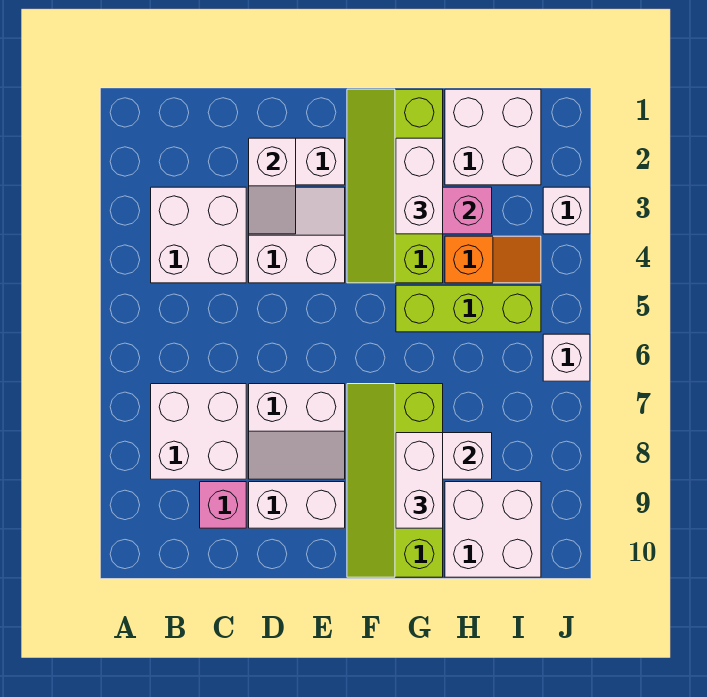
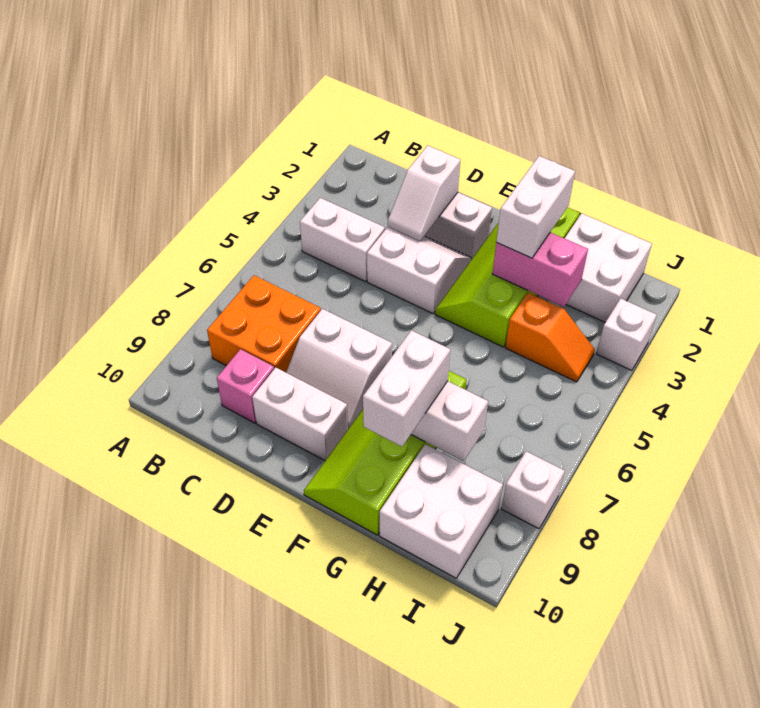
white 2x2 brick [151,187,246,283] -> white 1x2 brick [300,198,385,282]
white 2x2 brick [151,384,246,479] -> orange 2x2 brick [207,275,321,372]
lime 1x3 brick [396,285,541,332] -> none
white 1x1 brick [543,334,590,381] -> white 1x1 brick moved to [502,451,565,529]

